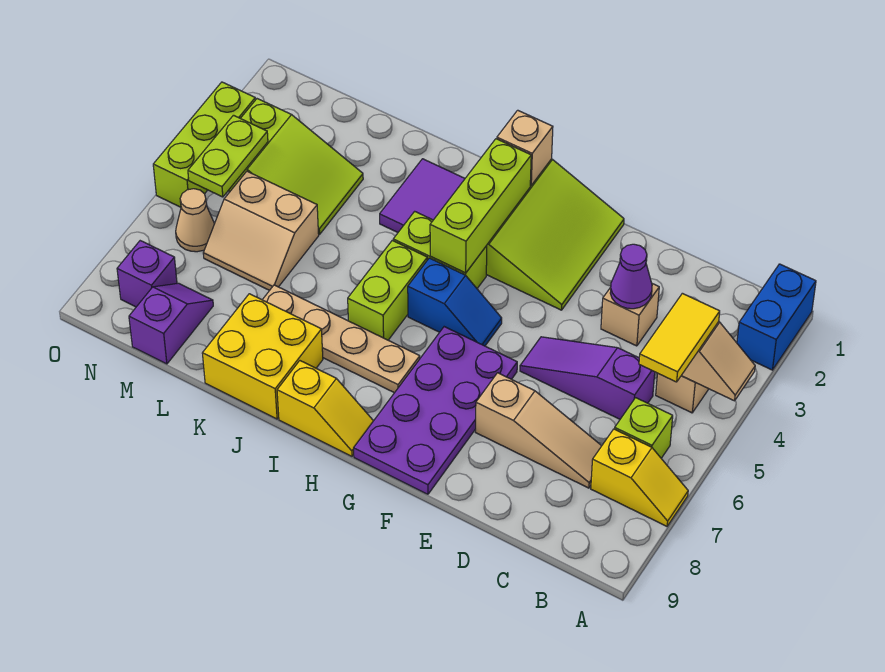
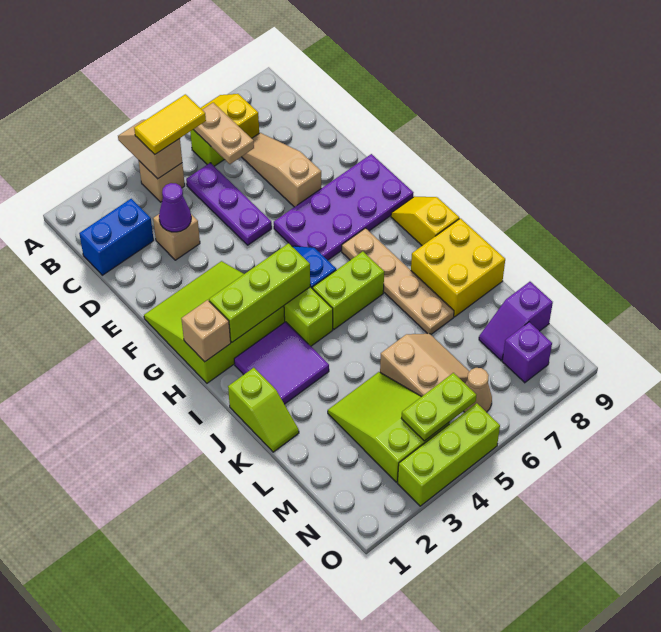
blue 1x2 brick [737,264,816,370] -> blue 1x2 brick moved to [79,199,154,275]
none -> tan 1x2 plate [193,103,254,164]
purple 1x3 slope [520,337,655,419] -> purple 1x3 plate [186,163,272,245]
none -> lime 1x2 slope [228,368,299,452]

